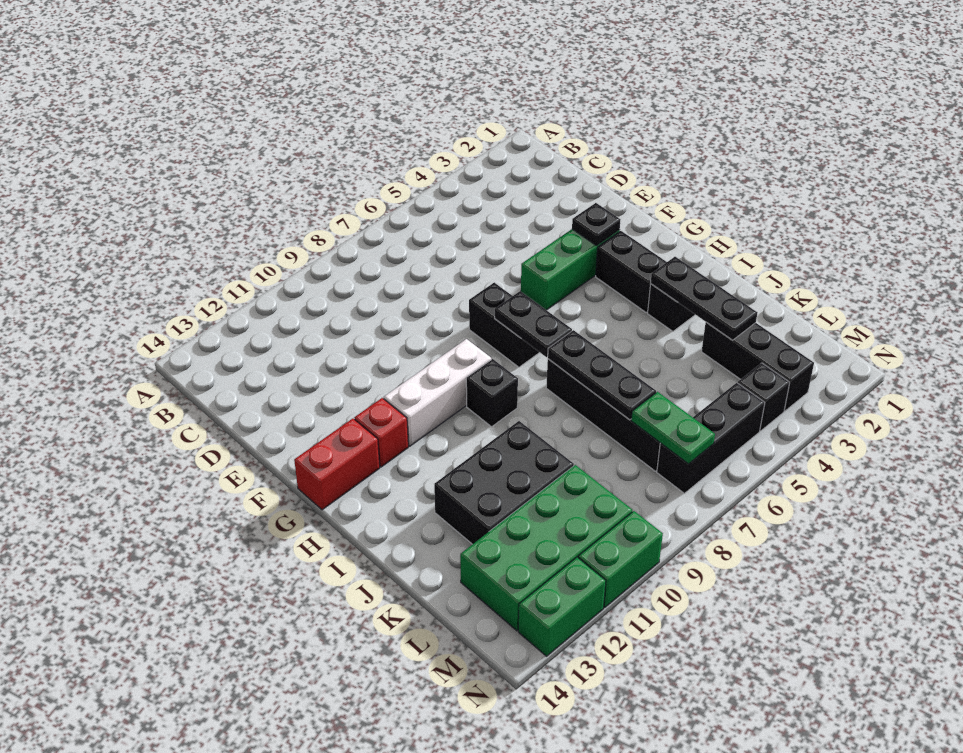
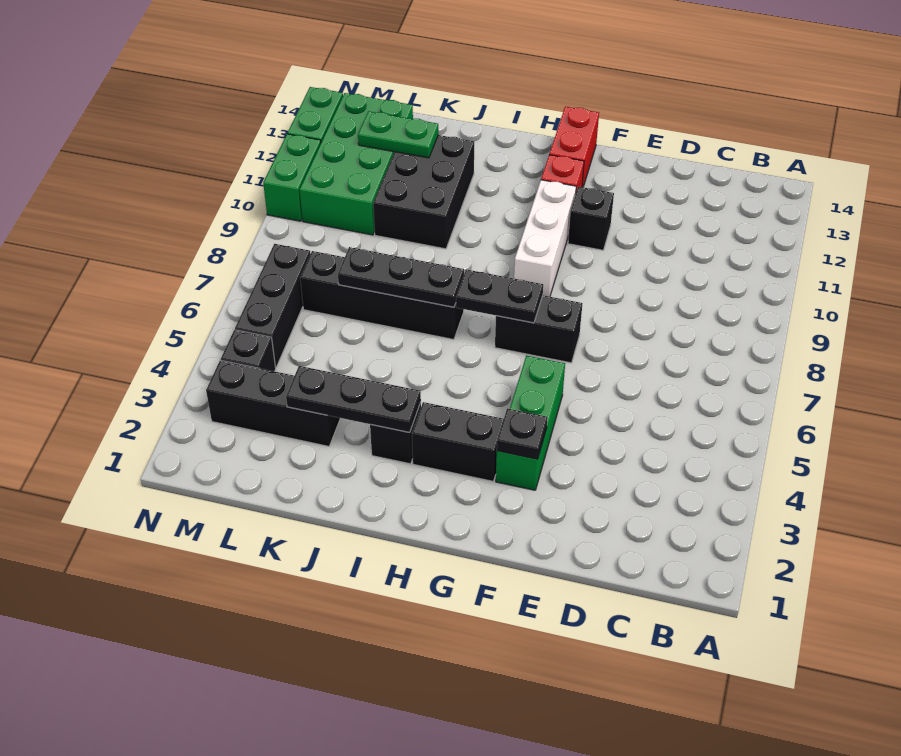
black 1x1 brick [466,359,518,427] -> black 1x1 brick moved to [568,187,614,250]
green 1x2 plate [631,392,715,464] -> green 1x2 plate moved to [358,111,438,158]

